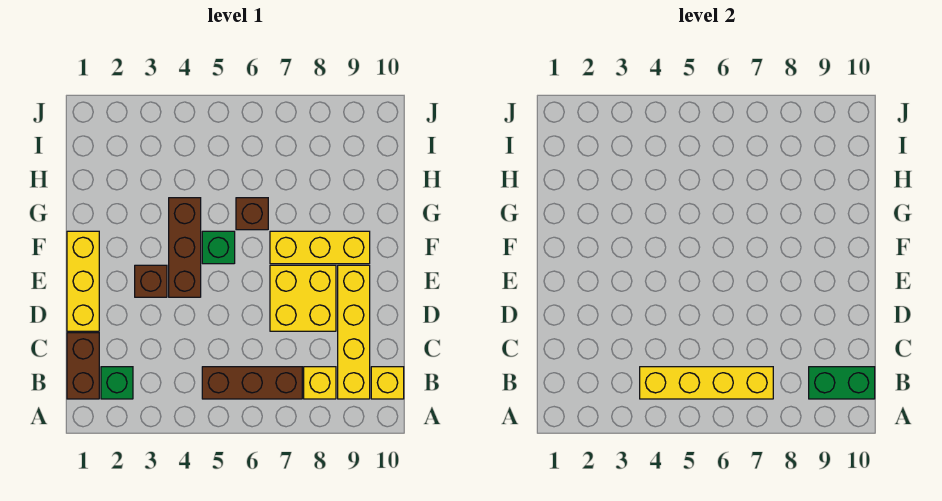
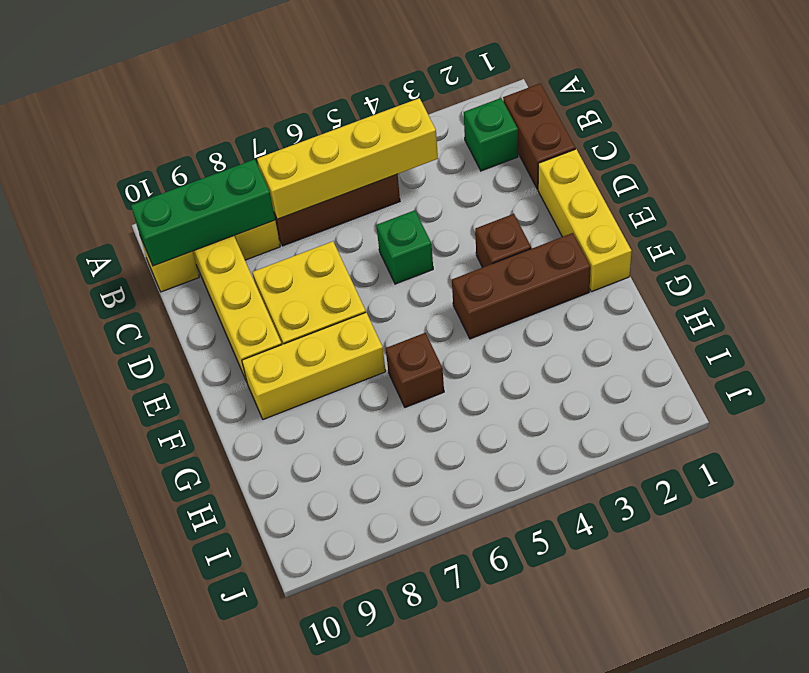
green 1x2 brick [809,367,875,399] -> green 1x3 brick [131,159,275,266]
brown 1x3 brick [169,198,201,297] -> brown 1x3 brick turned to [452,233,591,339]
green 1x1 brick [202,231,235,264] -> green 1x1 brick moved to [376,210,433,284]

